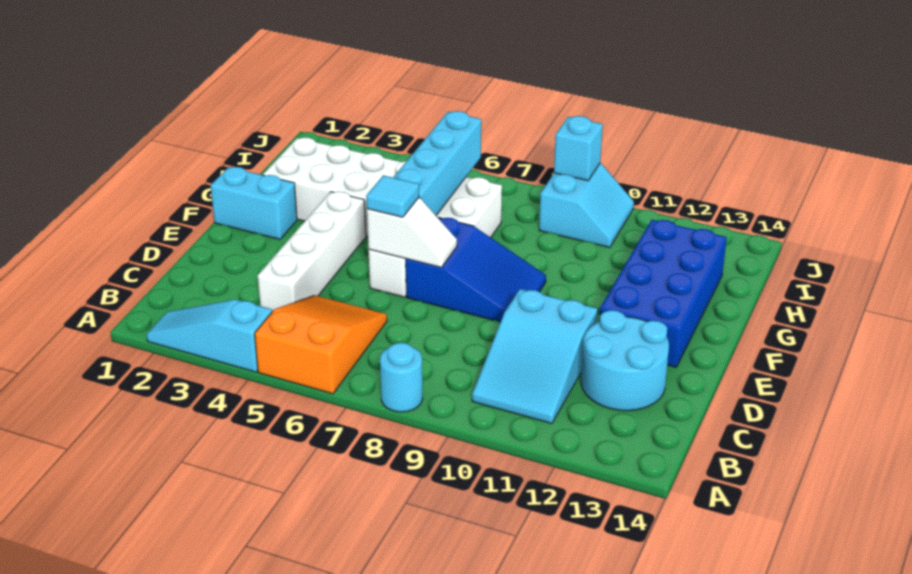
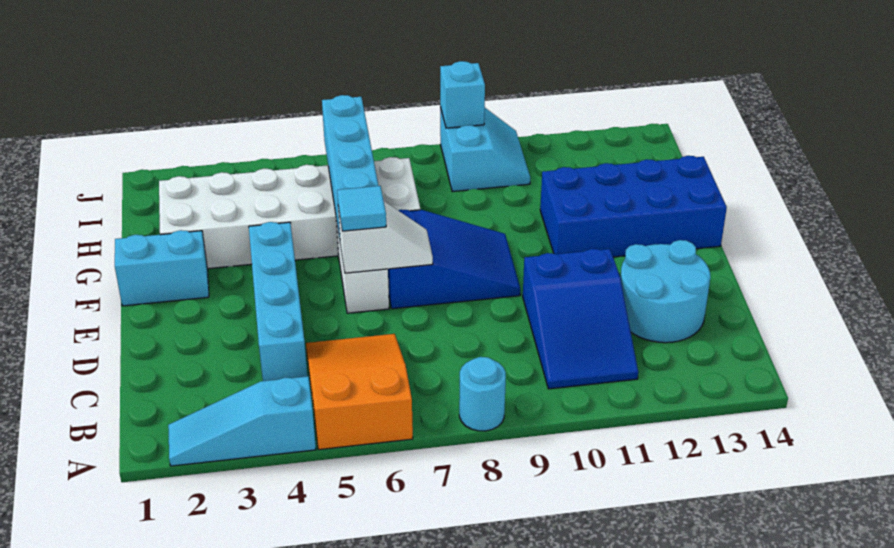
cyan 2x3 slope [472,289,598,424] -> blue 2x3 slope [523,249,638,389]
white 1x4 brick [258,192,366,311] -> cyan 1x4 brick [249,222,307,381]
blue 2x4 brick [599,220,727,367] -> blue 2x4 brick turned to [540,156,727,257]

